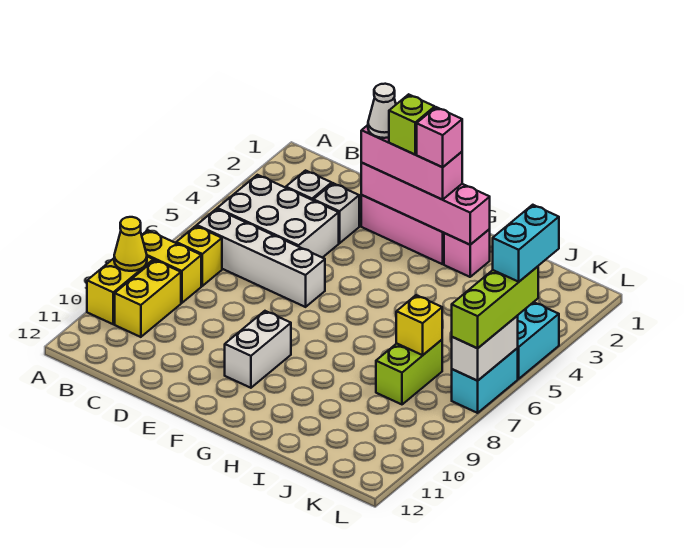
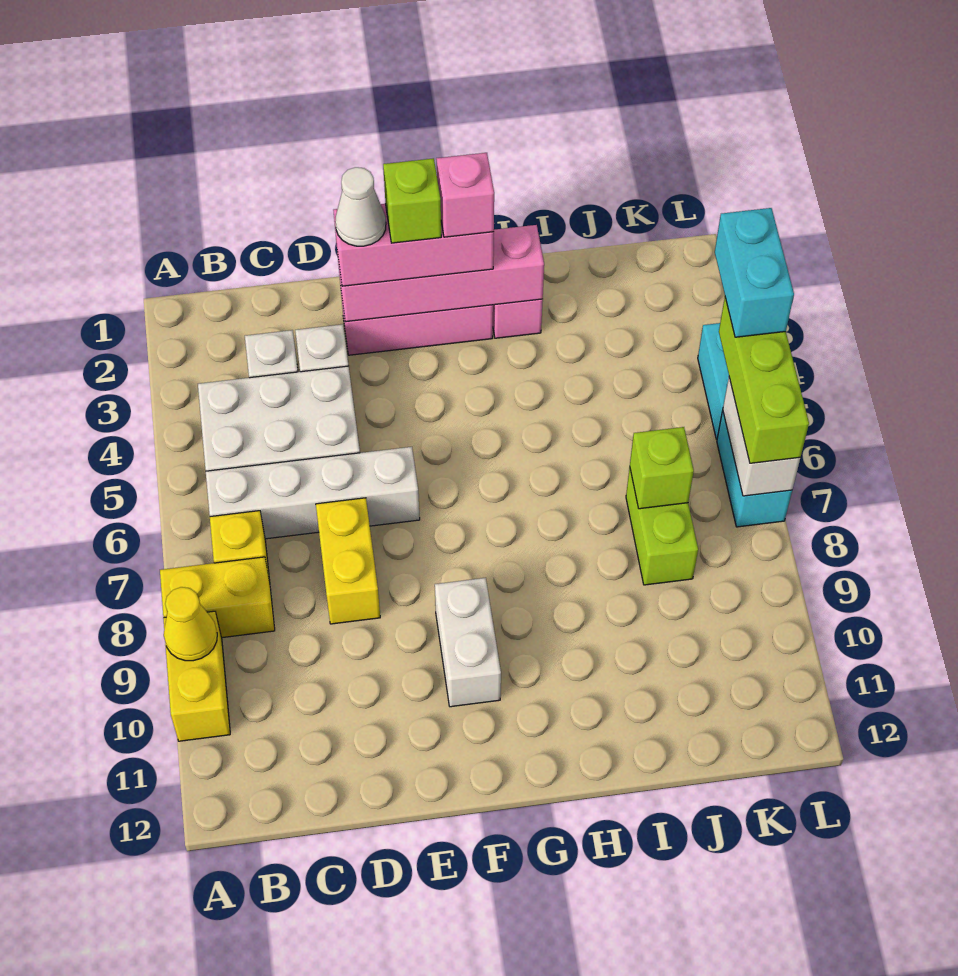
yellow 1x2 brick [115,260,181,337] -> yellow 1x2 brick moved to [316,498,380,624]
yellow 1x1 brick [396,295,442,355] -> lime 1x1 brick [630,427,694,509]

